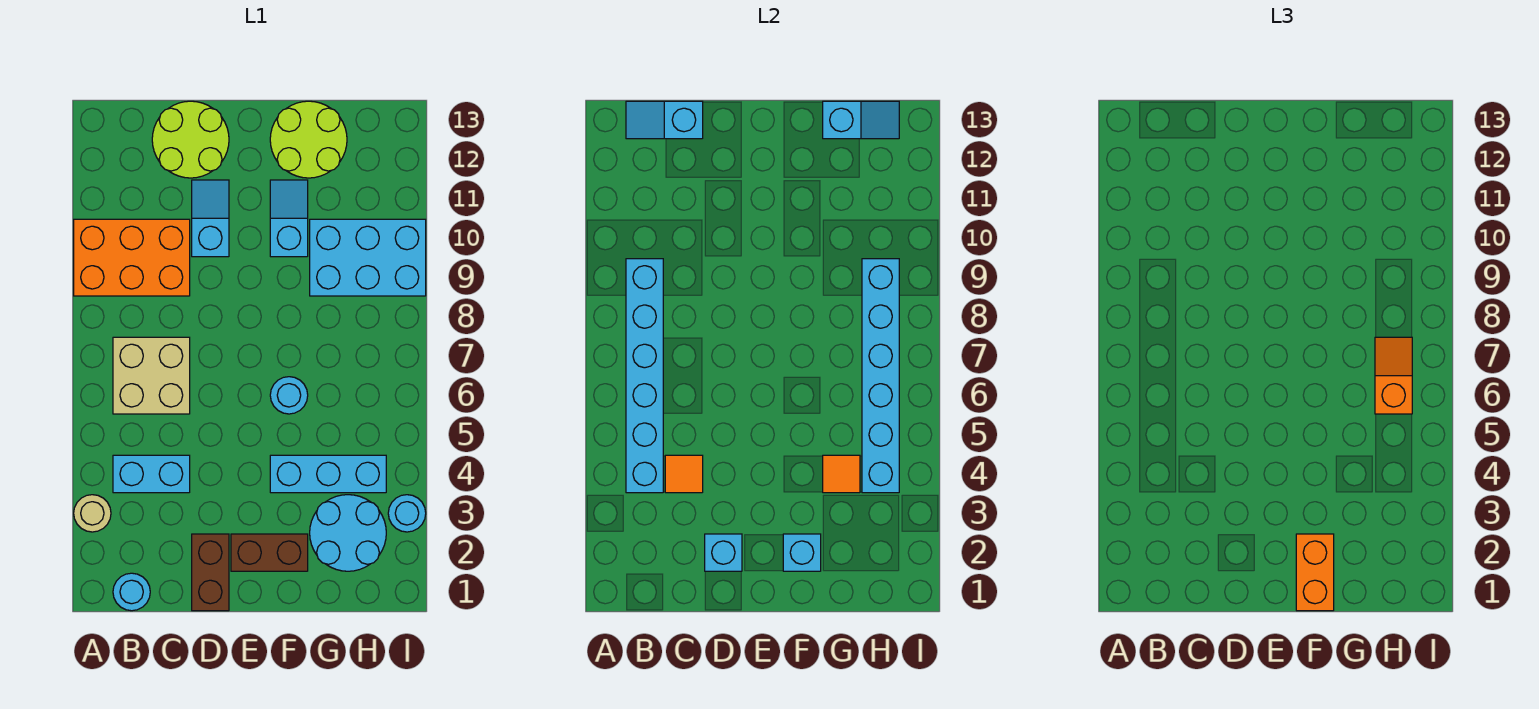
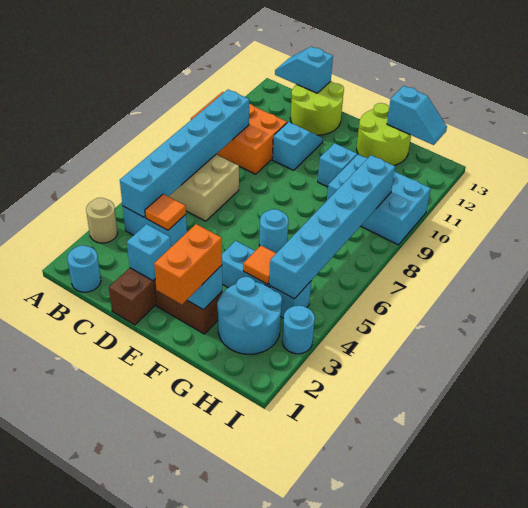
orange 1x2 slope [1375,337,1412,414] -> none

